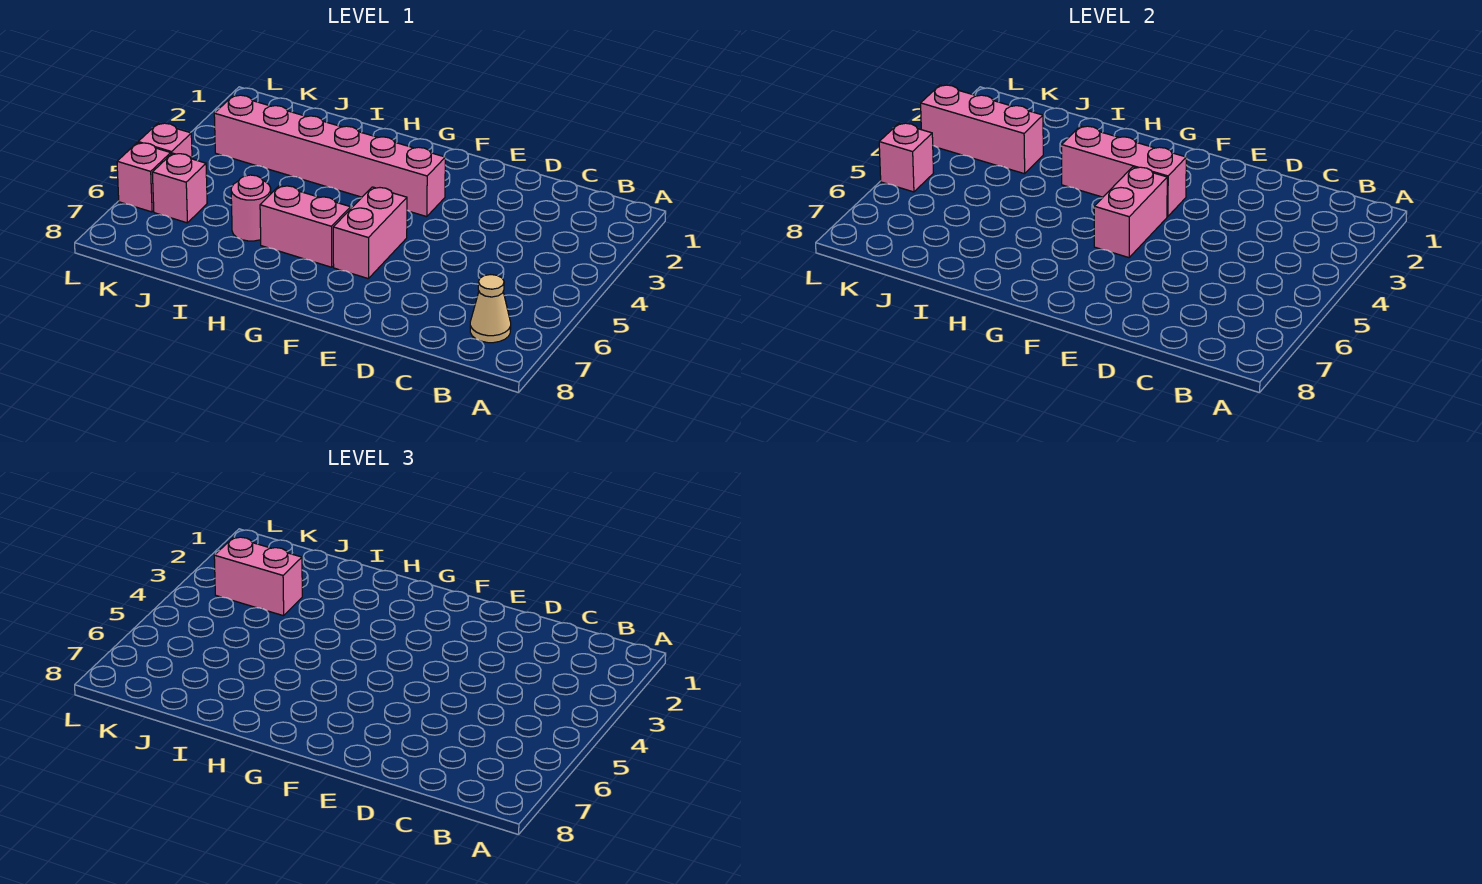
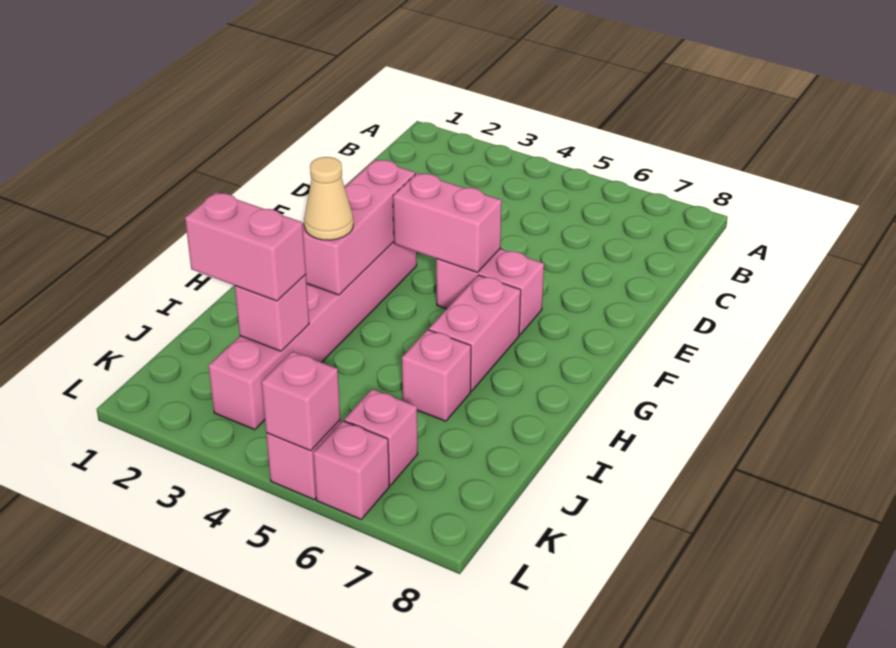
tan 1x1 cone [470,275,511,343] -> tan 1x1 cone moved to [304,157,353,240]
pink 1x1 round brick [231,175,271,241] -> pink 1x1 brick [402,330,471,421]
pink 1x3 brick [921,85,1043,174] -> pink 1x1 brick [235,274,309,351]
pink 1x2 brick [214,537,302,616] -> pink 1x2 brick turned to [185,192,306,301]

